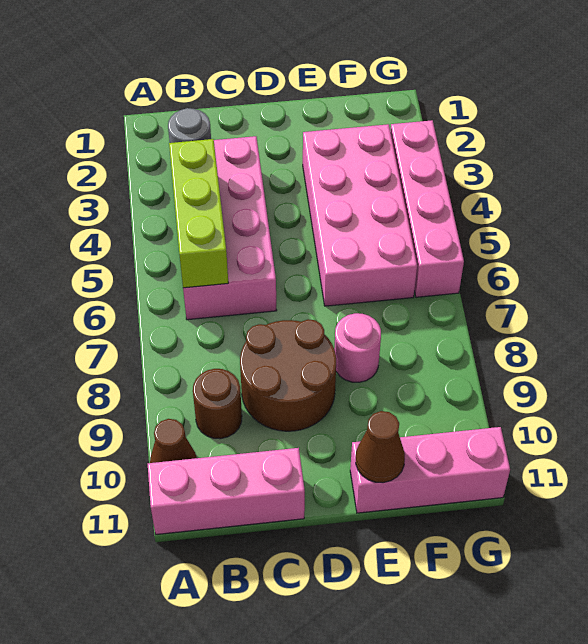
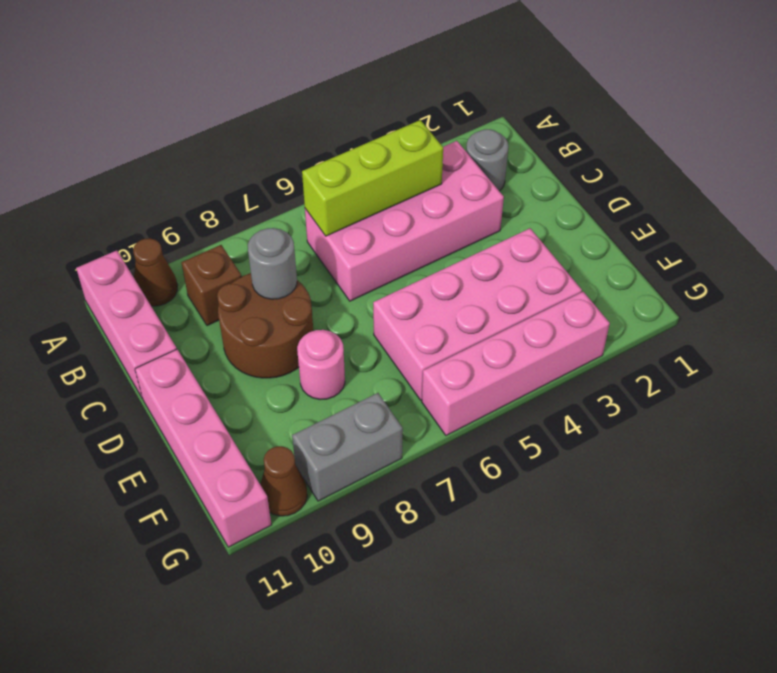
brown 1x1 round brick [193,369,242,439] -> brown 1x1 brick [181,245,242,326]
none -> grey 1x1 round brick [248,228,297,299]
pink 1x3 brick [350,427,510,513] -> pink 1x4 brick [135,349,271,547]
brown 1x1 cone [356,411,405,483] -> brown 1x1 cone moved to [260,446,307,516]
none -> grey 1x2 brick [292,393,403,501]

